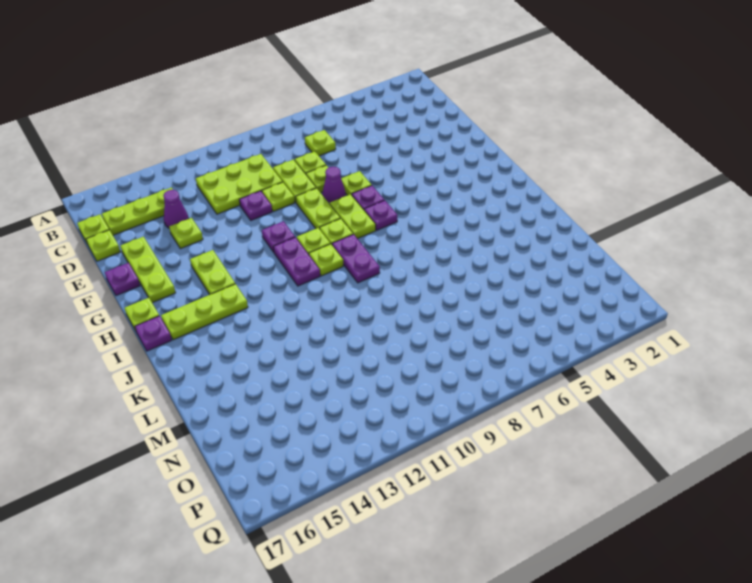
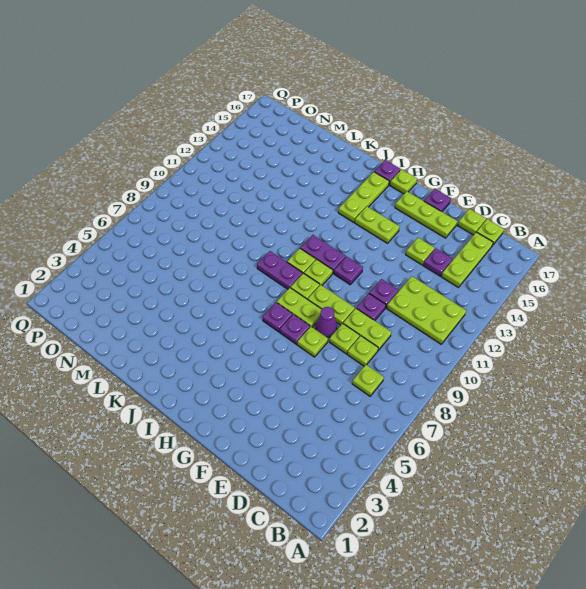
lime 2x3 plate [196,154,282,214] -> lime 2x3 plate turned to [387,276,466,344]
purple 1x1 cone [163,190,189,228] -> purple 1x1 plate [423,248,452,276]
lime 1x1 plate [262,182,295,211] -> purple 1x1 plate [356,294,386,321]

